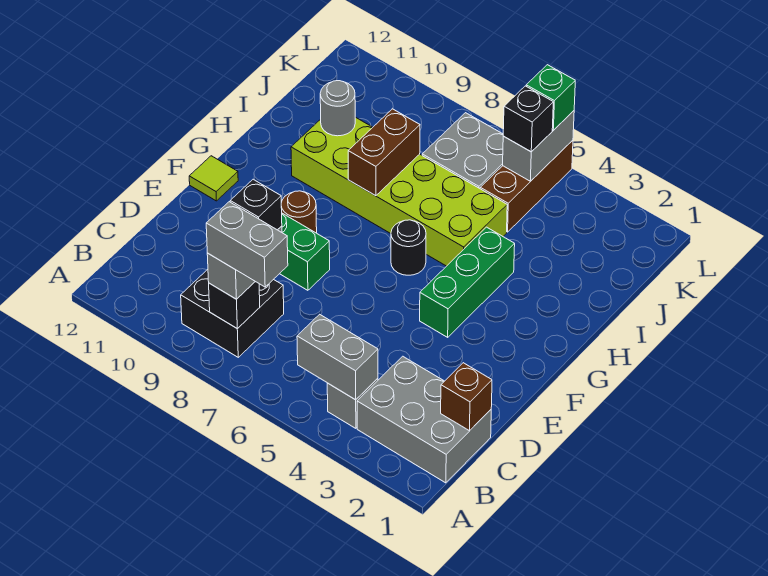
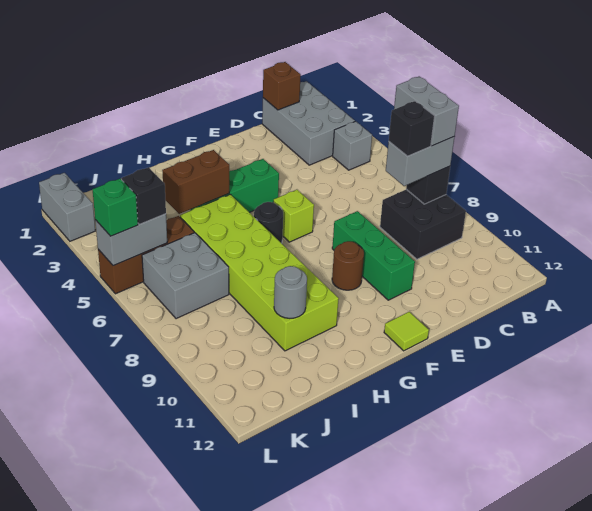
grey 1x2 brick [297,314,378,400] -> grey 1x2 brick moved to [39,173,95,241]
none -> lime 1x1 brick [273,190,314,242]
brown 1x2 brick [348,109,420,196] -> brown 1x2 brick moved to [162,150,229,214]

